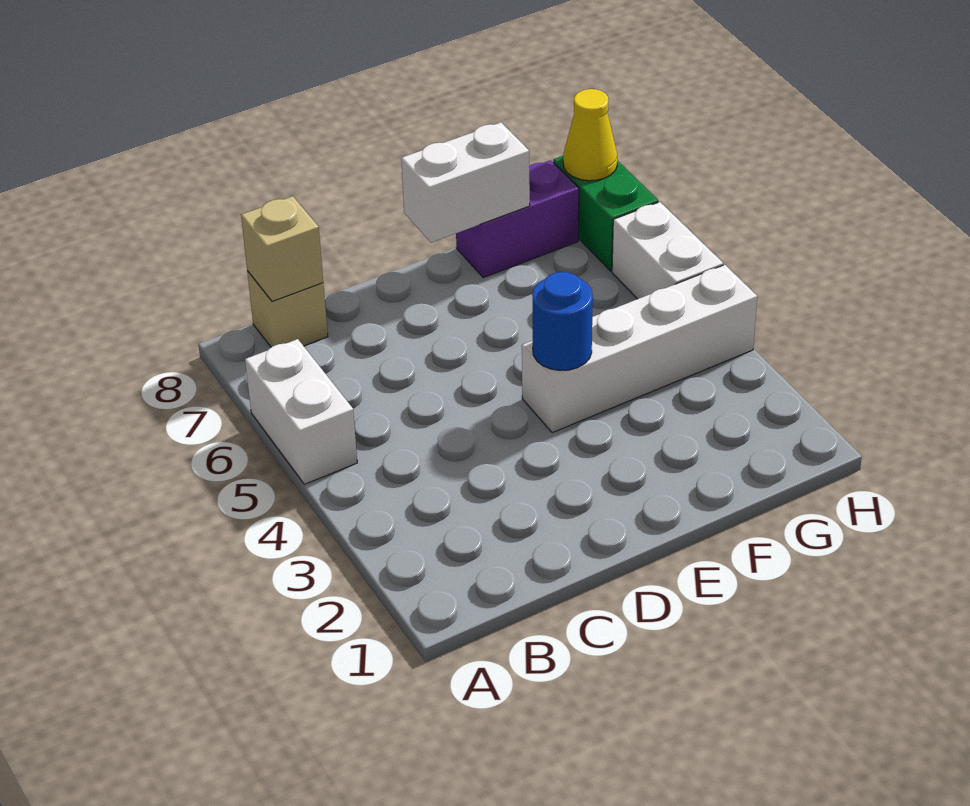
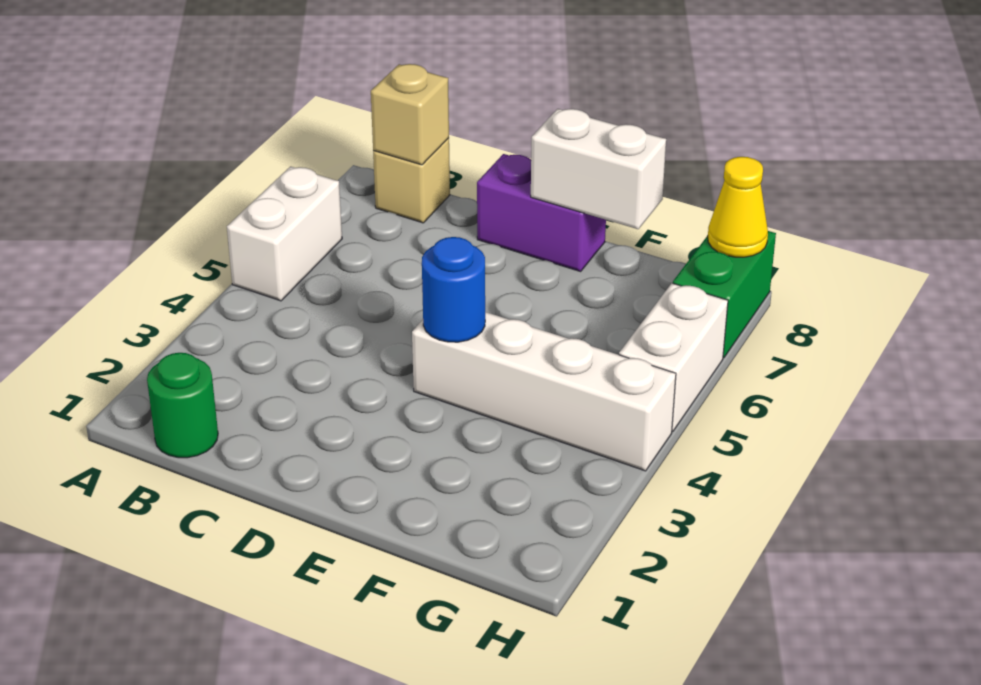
none -> green 1x1 round brick [147,353,218,458]
purple 1x2 brick [456,160,579,278] -> purple 1x2 brick moved to [477,154,606,271]

